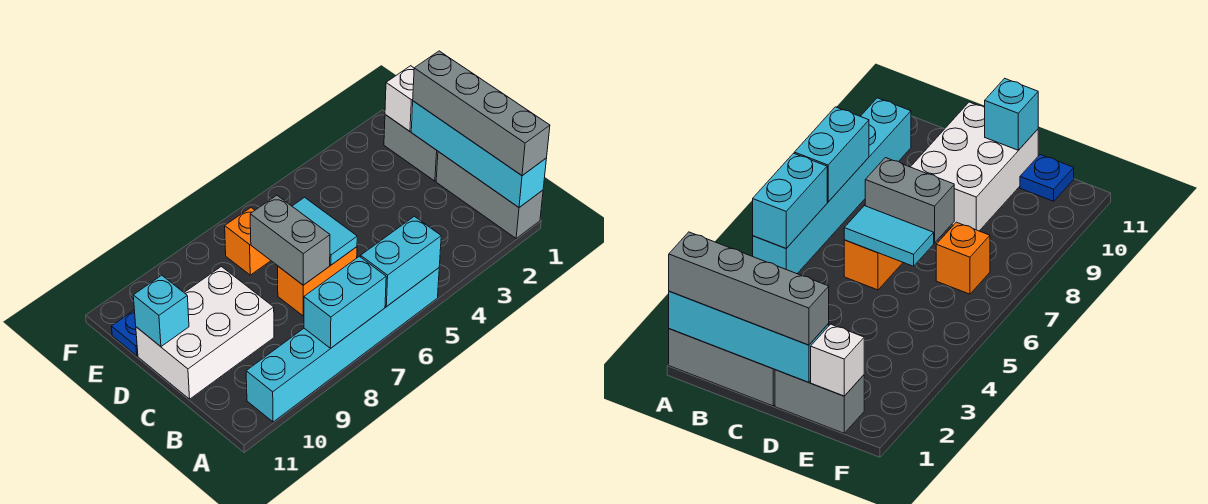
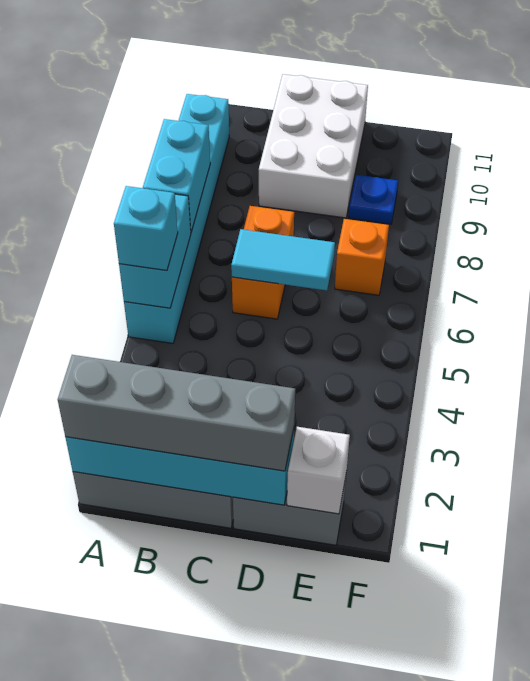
grey 1x2 brick [250,195,330,285] -> none
cyan 1x1 brick [133,275,189,346] -> cyan 1x1 brick moved to [114,186,178,270]
blue 1x1 plate [111,310,138,356] -> blue 1x1 plate moved to [349,175,398,224]

